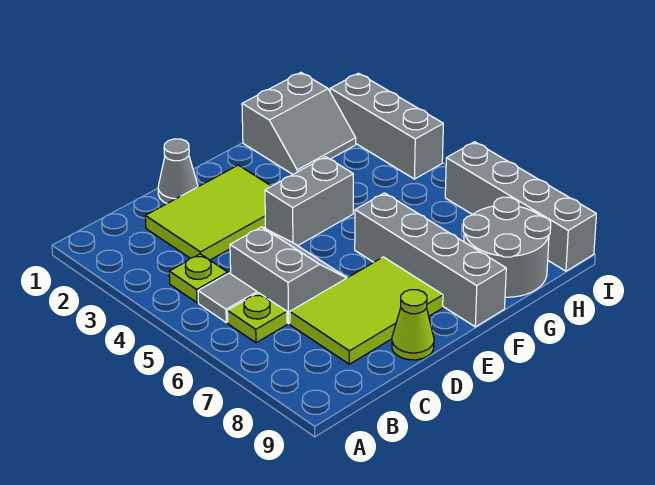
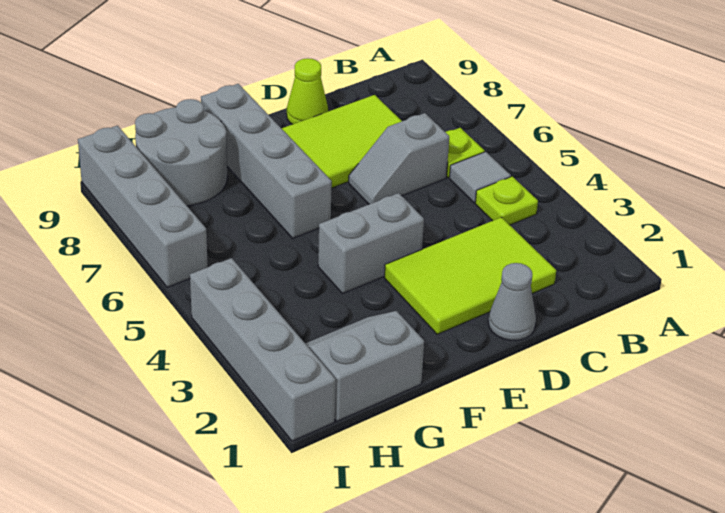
grey 2x2 slope [230,227,347,324] -> grey 1x2 slope [349,113,449,204]
grey 1x3 brick [330,73,443,179] -> grey 1x4 brick [190,258,336,441]

